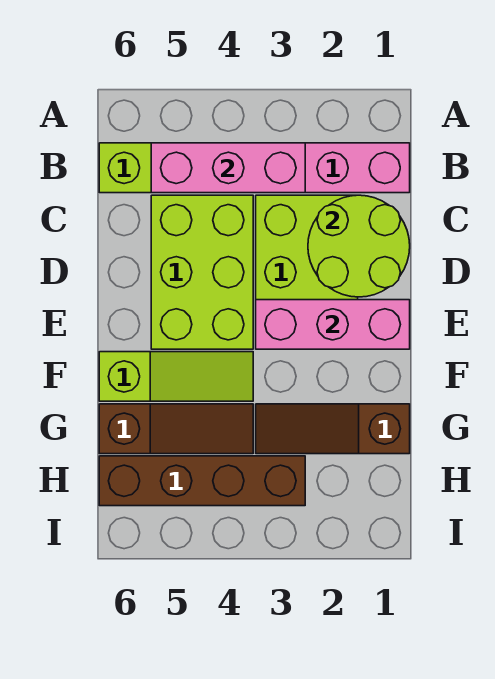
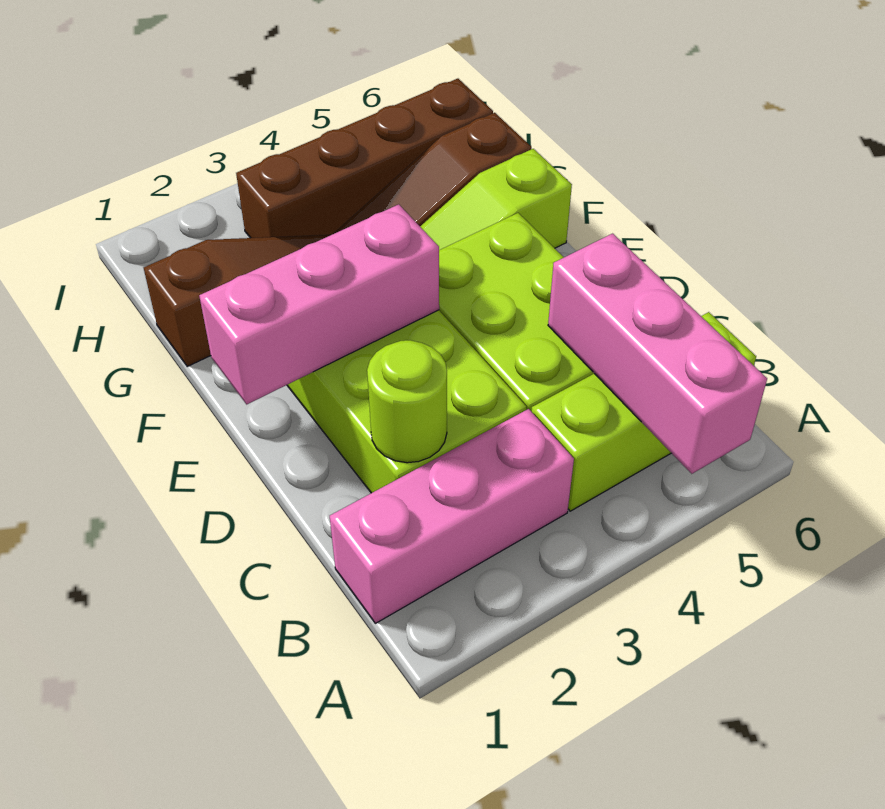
pink 1x3 brick [151,143,305,193] -> pink 1x3 brick turned to [548,234,767,474]
lime 2x2 round brick [308,195,410,297] -> lime 1x1 round brick [367,340,447,463]

